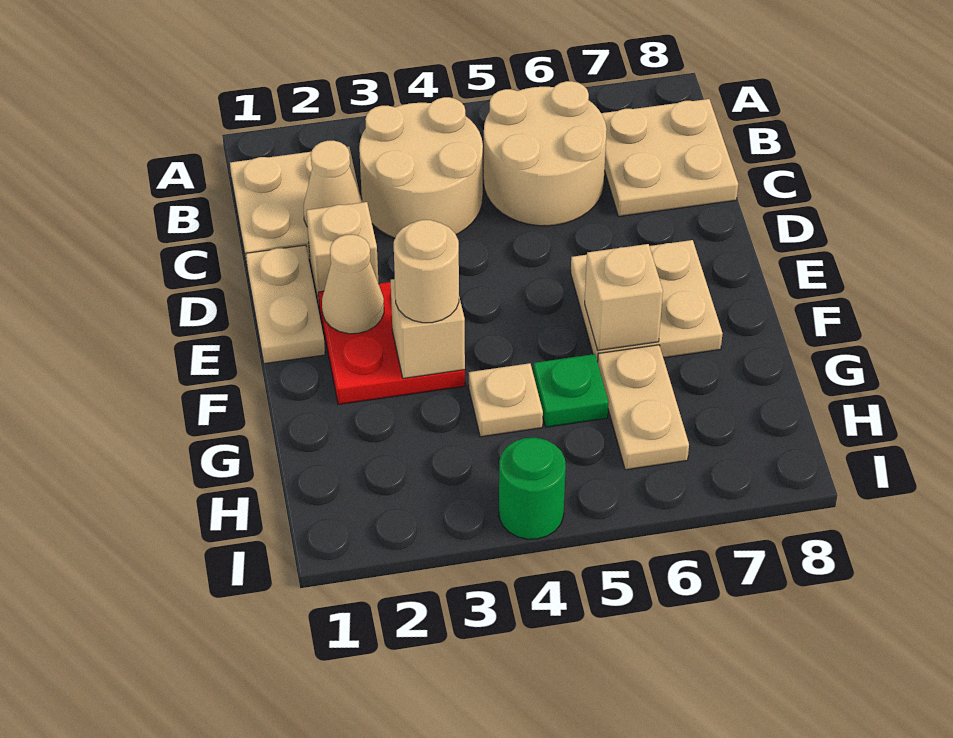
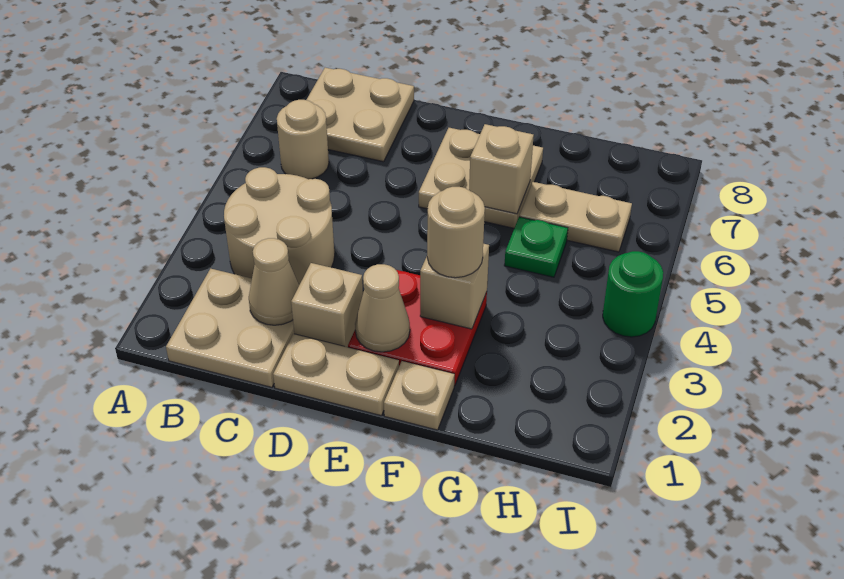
tan 2x2 round brick [484,81,607,226] -> tan 1x1 round brick [277,100,329,179]
tan 1x1 plate [469,363,543,437] -> tan 1x1 plate moved to [384,361,455,430]

